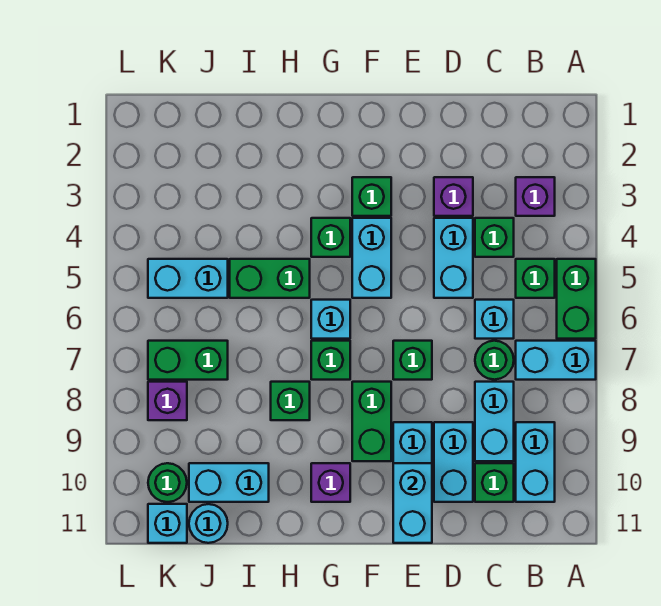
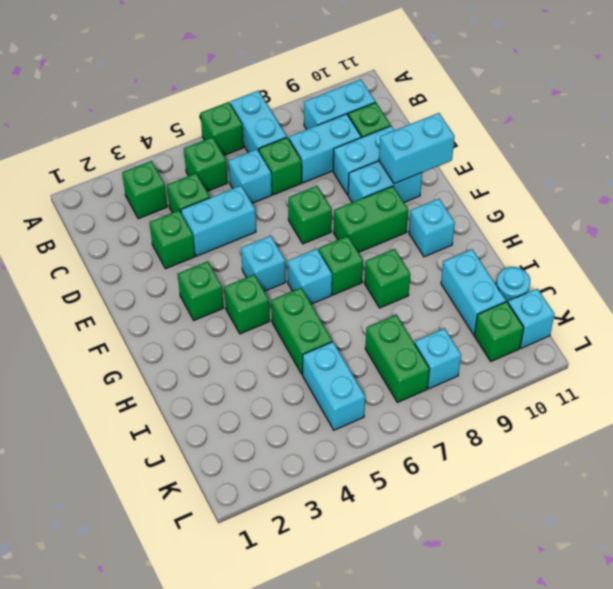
green 1x2 brick [557,259,596,339] -> green 1x1 brick [200,102,243,155]
purple 1x1 brick [516,177,555,216] -> green 1x1 brick [122,161,167,219]
green 1x1 round brick [475,341,514,380] -> green 1x1 brick [259,137,302,195]
purple 1x1 brick [434,177,473,216] -> green 1x1 brick [150,210,195,269]
cyan 1x2 brick [352,218,391,298] -> cyan 1x1 brick [241,236,286,291]
purple 1x1 brick [311,463,350,502] -> cyan 1x1 brick [409,199,455,257]
purple 1x1 brick [148,382,187,420] -> cyan 1x1 brick [415,328,461,389]
green 1x1 round brick [148,463,187,502] -> green 1x1 brick [474,302,524,361]

